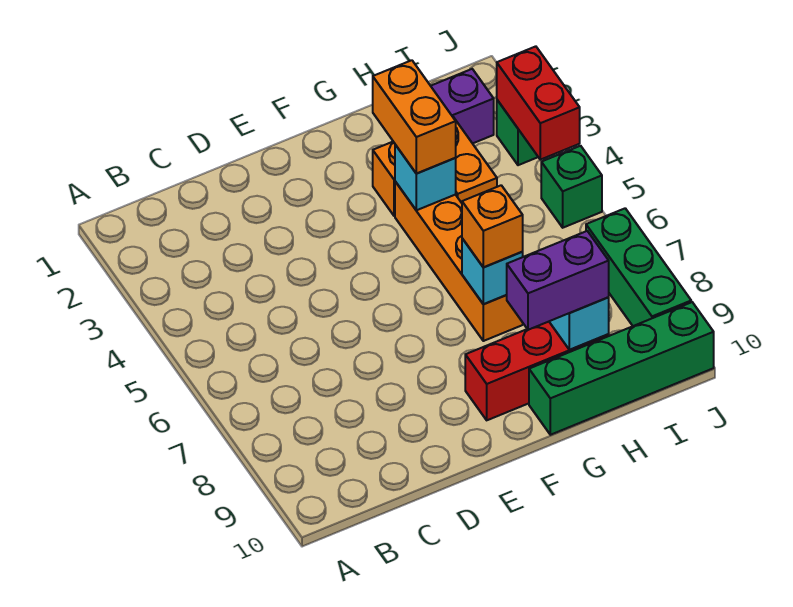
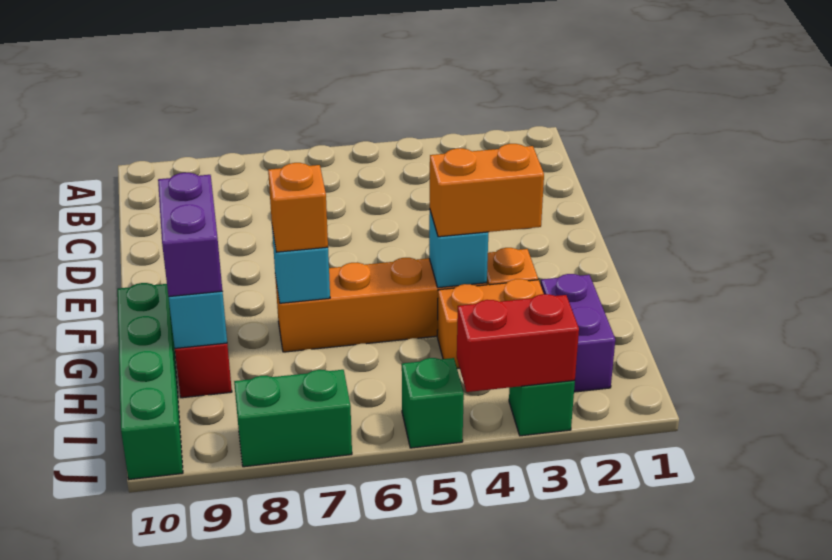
green 1x3 brick [586,208,691,326] -> green 1x2 brick [234,370,352,467]

